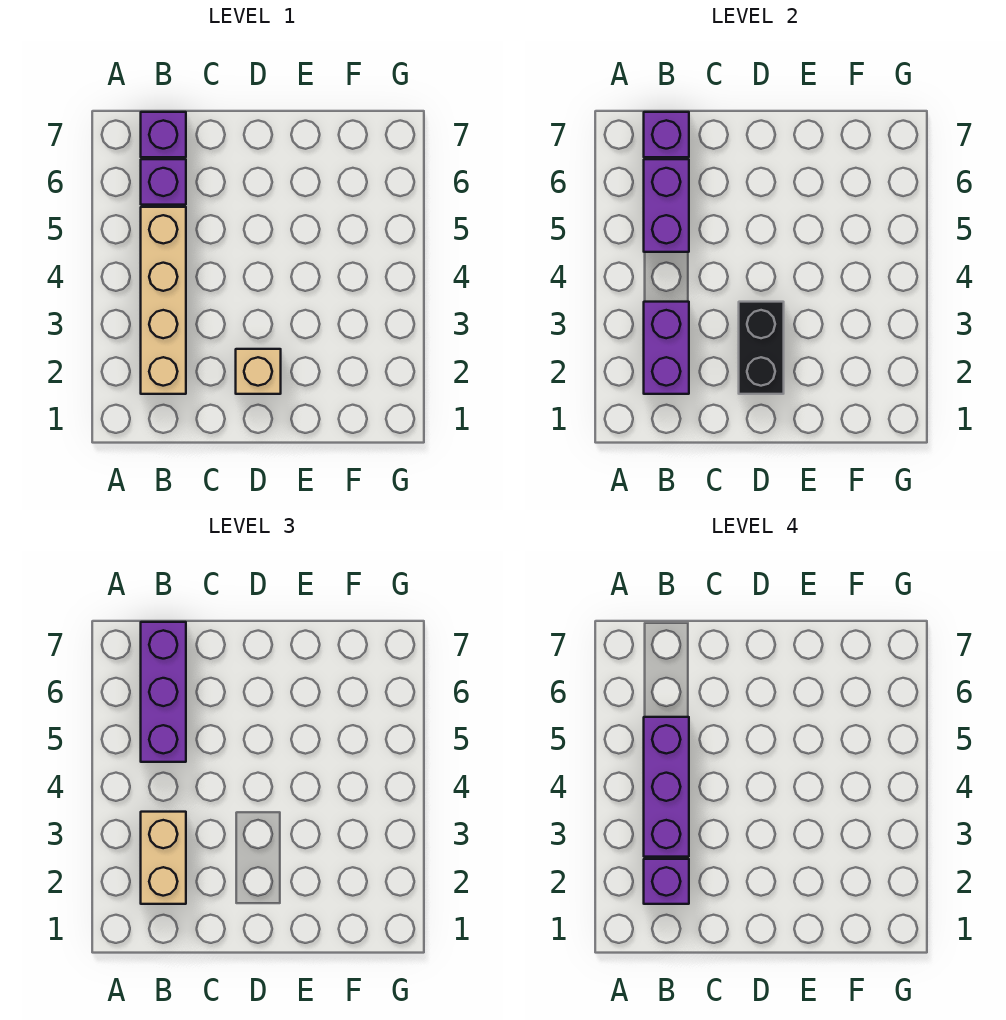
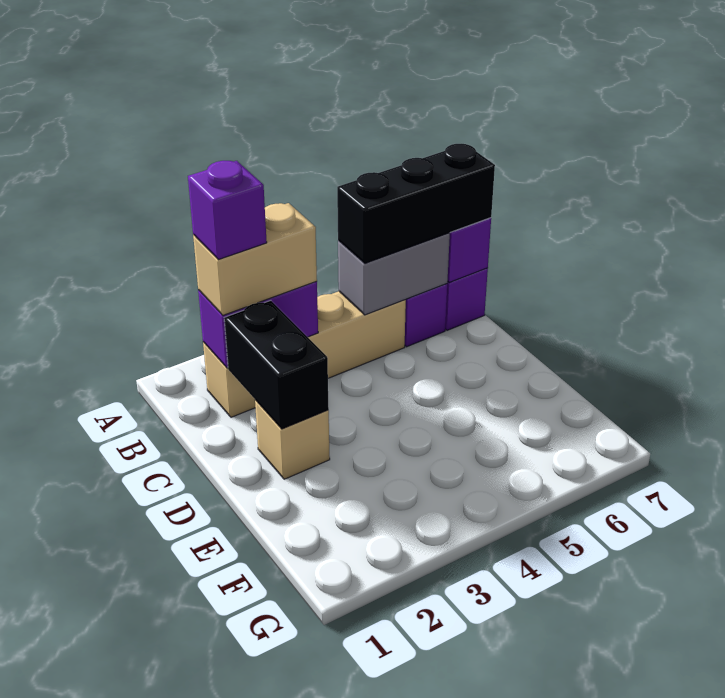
purple 1x3 brick [644,717,689,857] -> none
purple 1x2 brick [644,159,689,252] -> grey 1x2 brick [338,233,450,315]
purple 1x3 brick [141,622,186,762] -> black 1x3 brick [337,144,495,263]
black 1x2 brick [739,302,784,394] -> black 1x2 brick turned to [224,301,329,429]

